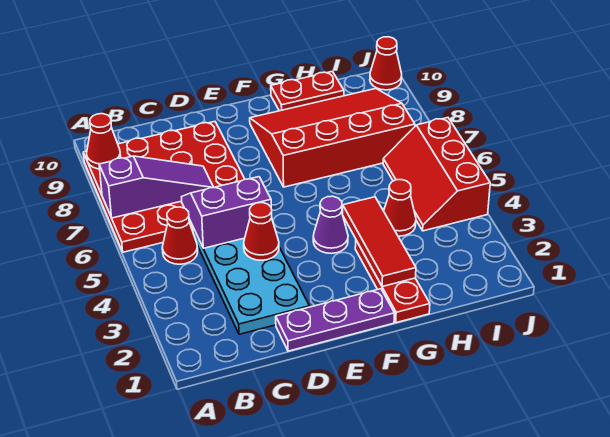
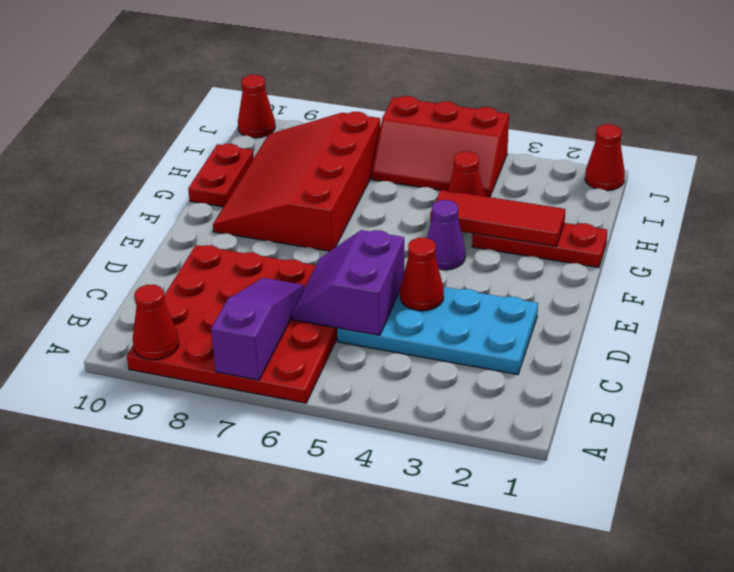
red 1x1 cone [162,207,198,264] -> red 1x1 cone moved to [585,124,625,191]
purple 1x3 plate [276,289,395,351] -> none

